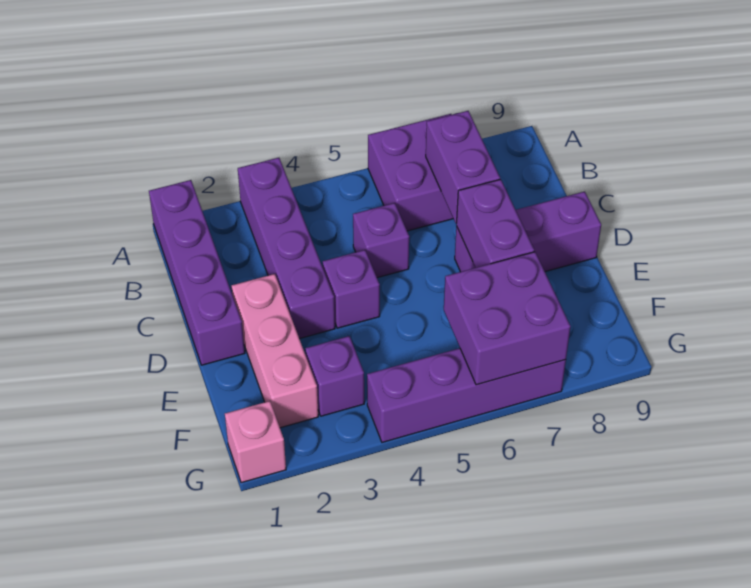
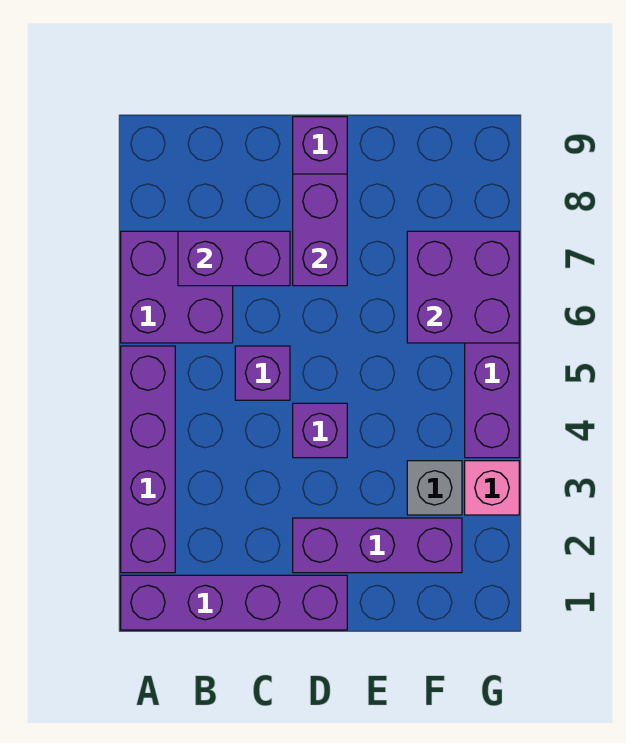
purple 1x4 brick [238,158,335,339] -> purple 1x4 brick turned to [121,346,175,573]
pink 1x3 brick [232,274,318,428] -> purple 1x3 brick [293,518,462,573]
purple 1x2 brick [456,179,534,268] -> purple 1x2 brick turned to [293,174,347,286]
purple 1x1 brick [305,336,364,416] -> grey 1x1 brick [407,461,462,515]
pink 1x1 brick [225,401,286,483] -> pink 1x1 brick moved to [465,461,519,515]

